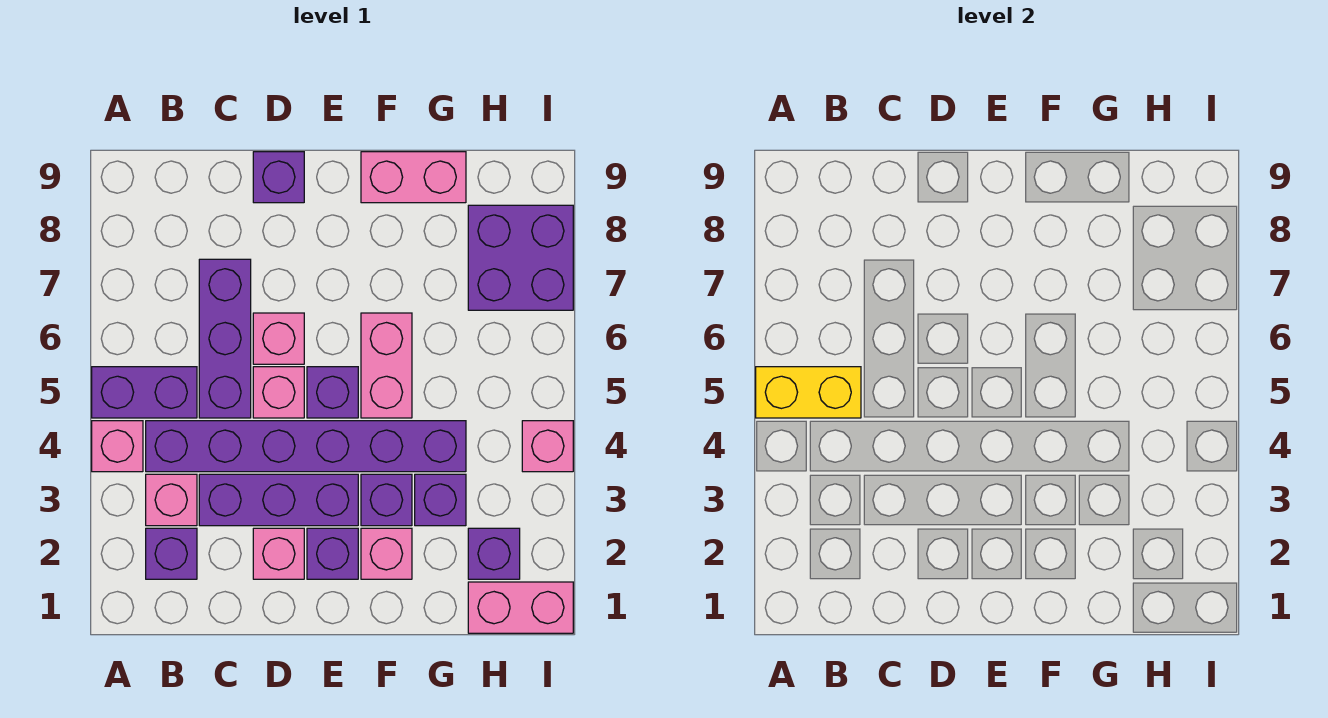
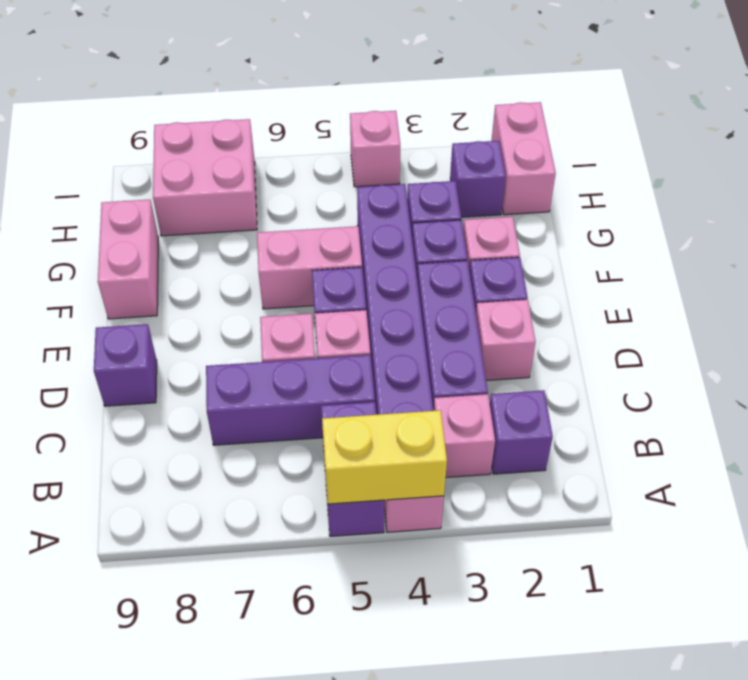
yellow 1x2 brick [756,367,861,418] -> yellow 1x2 brick turned to [322,410,447,504]
purple 2x2 brick [468,205,573,310] -> pink 2x2 brick [153,119,257,236]

